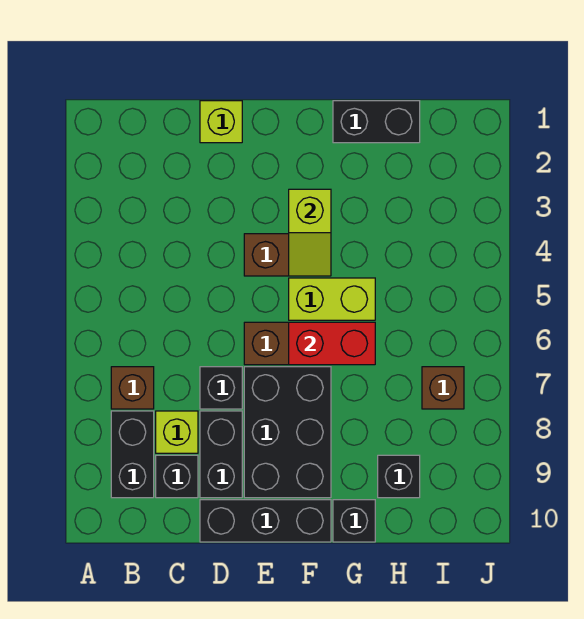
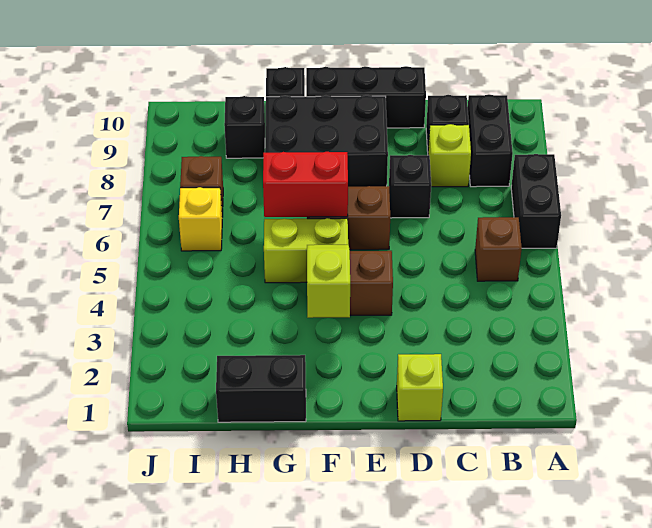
brown 1x1 brick [111,367,154,409] -> brown 1x1 brick moved to [475,217,522,281]
black 1x2 brick [200,411,242,498] -> black 1x2 brick moved to [511,154,561,248]
black 2x3 brick [244,367,331,498] -> black 2x3 brick turned to [265,95,388,187]
none -> yellow 1x1 brick [179,187,222,251]

